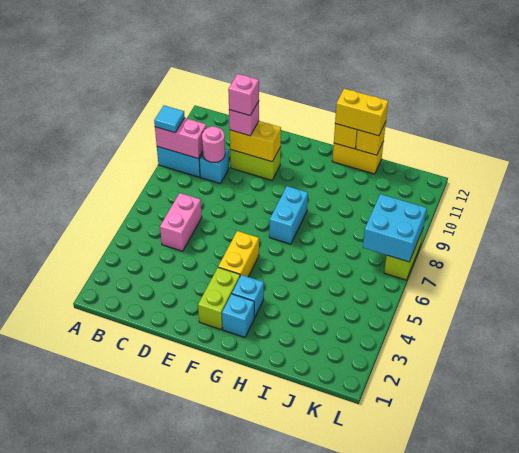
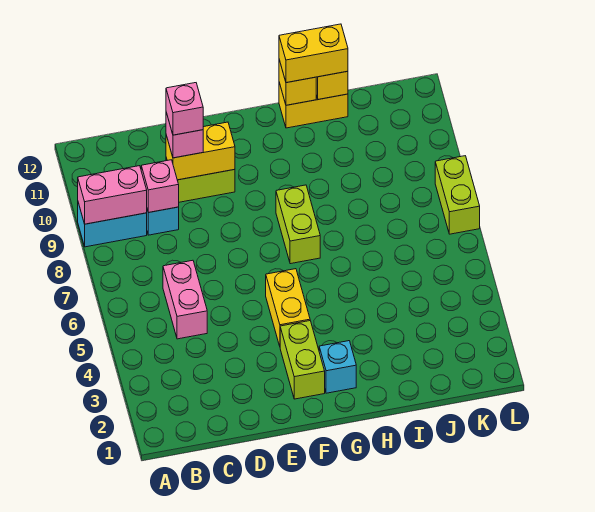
cyan 1x1 tile [154,105,185,133] -> none
pink 1x1 round brick [202,126,225,162] -> pink 1x1 brick [141,160,179,213]
cyan 1x1 brick [232,275,264,318] -> none
cyan 1x2 brick [269,186,308,244] -> lime 1x2 brick [276,185,320,264]
cyan 2x2 brick [363,194,427,262] -> none

